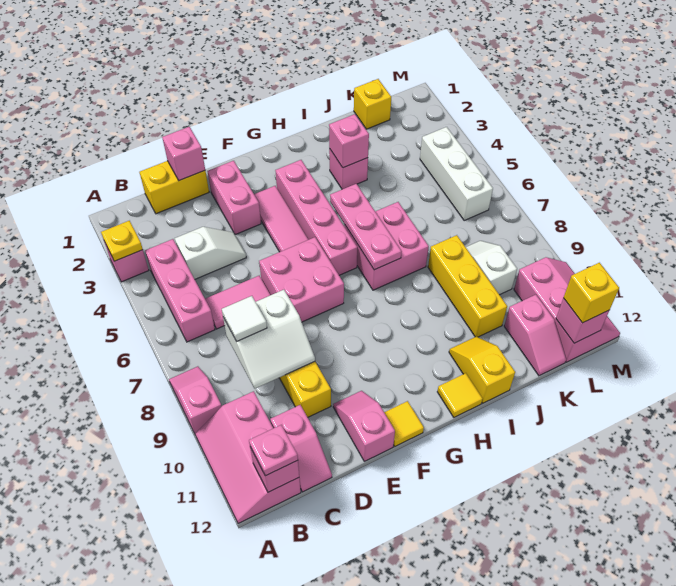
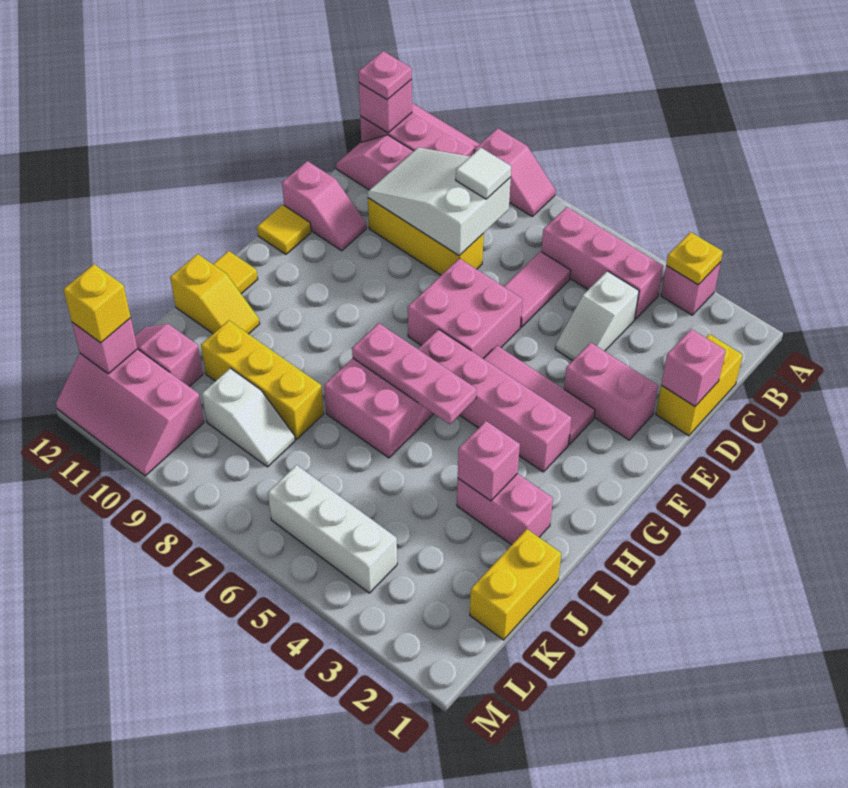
white 2x2 slope [223,290,315,389] -> white 2x3 slope [368,147,511,256]
pink 1x1 brick [329,149,368,189] -> pink 1x2 brick [457,474,553,545]
yellow 1x1 brick [354,79,391,129] -> yellow 1x2 brick [470,529,561,640]

